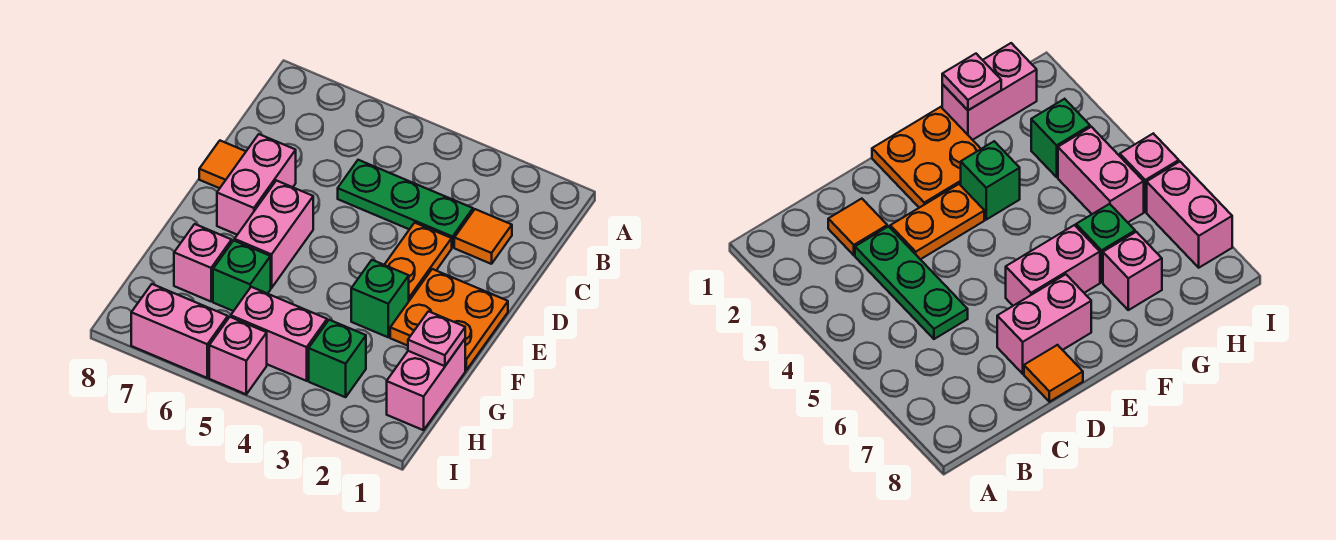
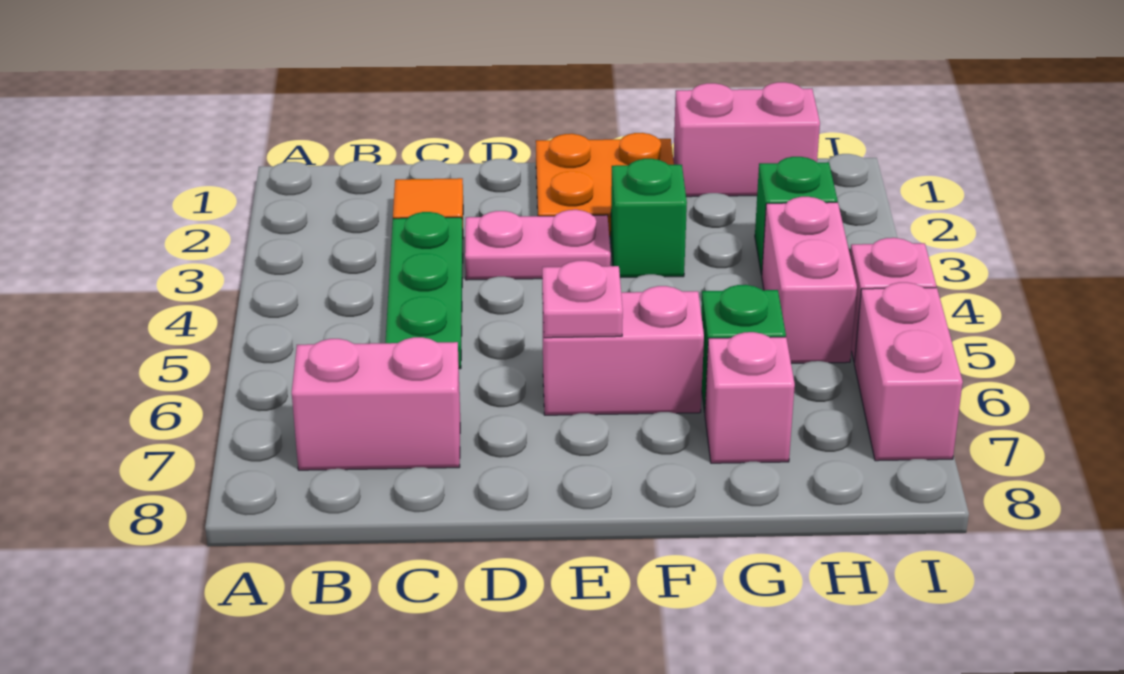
orange 1x2 plate [385,223,452,301] -> pink 1x2 plate [465,210,611,280]
pink 1x2 brick [217,134,296,235] -> pink 1x2 brick moved to [292,337,460,470]
orange 1x1 tile [199,141,246,188] -> none
pink 1x1 plate [408,311,465,366] -> pink 1x1 plate moved to [542,261,623,338]

